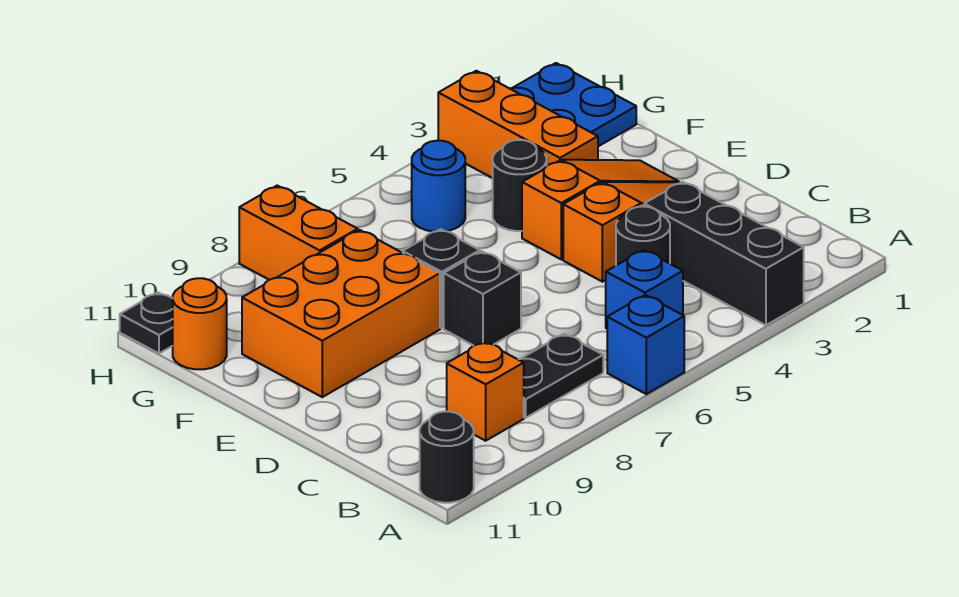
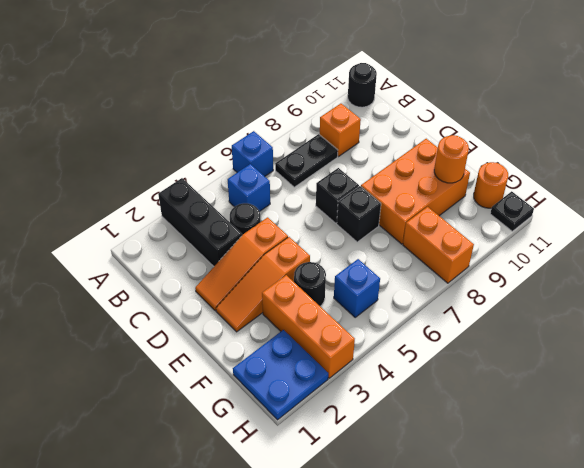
none -> orange 1x1 round brick [434,135,469,183]
blue 1x1 round brick [412,141,465,232] -> blue 1x1 brick [334,259,380,317]

